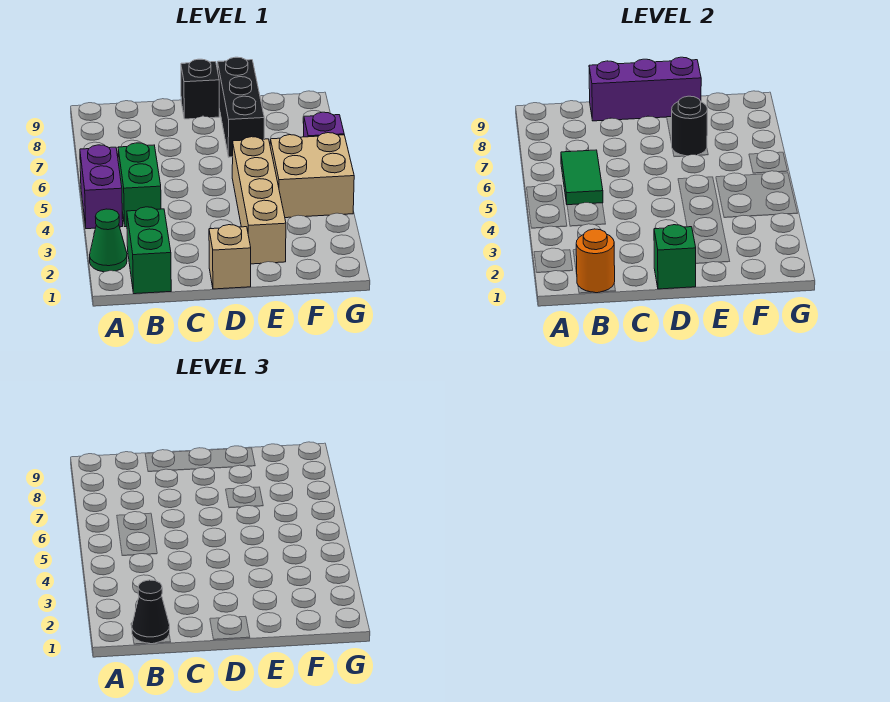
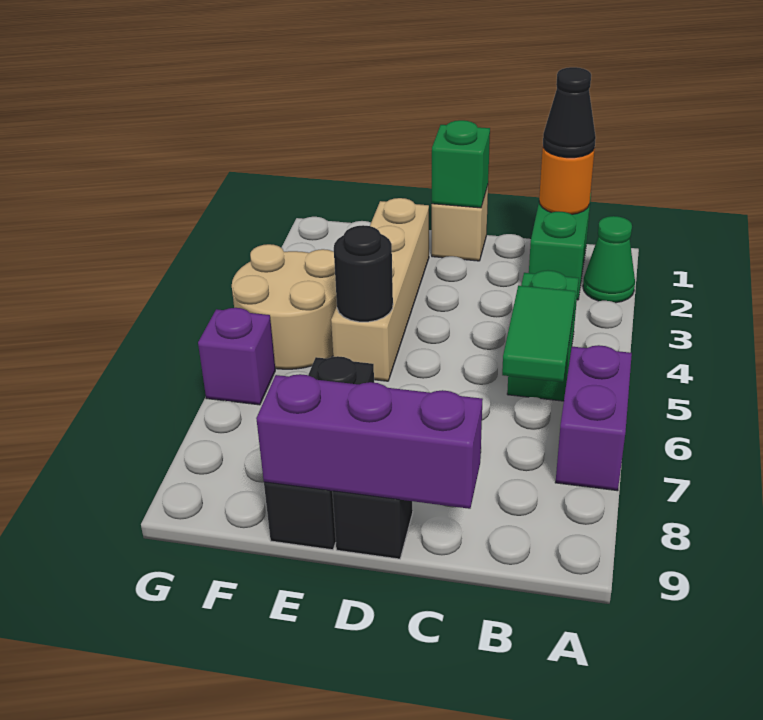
purple 1x2 brick [80,145,123,229] -> purple 1x2 brick moved to [555,345,632,491]
black 1x1 round brick [672,96,707,156] -> black 1x1 round brick moved to [334,225,393,322]
tan 2x2 brick [270,133,354,218] -> tan 2x2 round brick [232,244,337,369]

